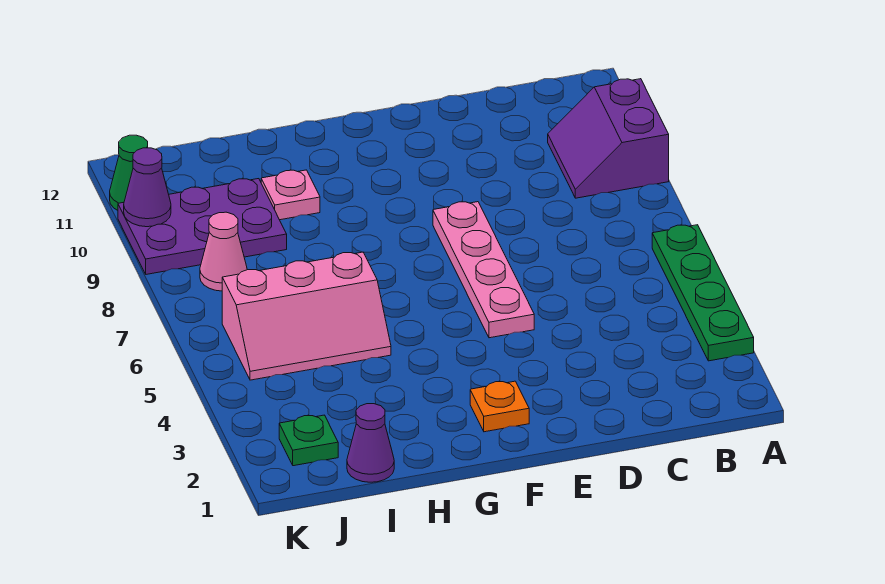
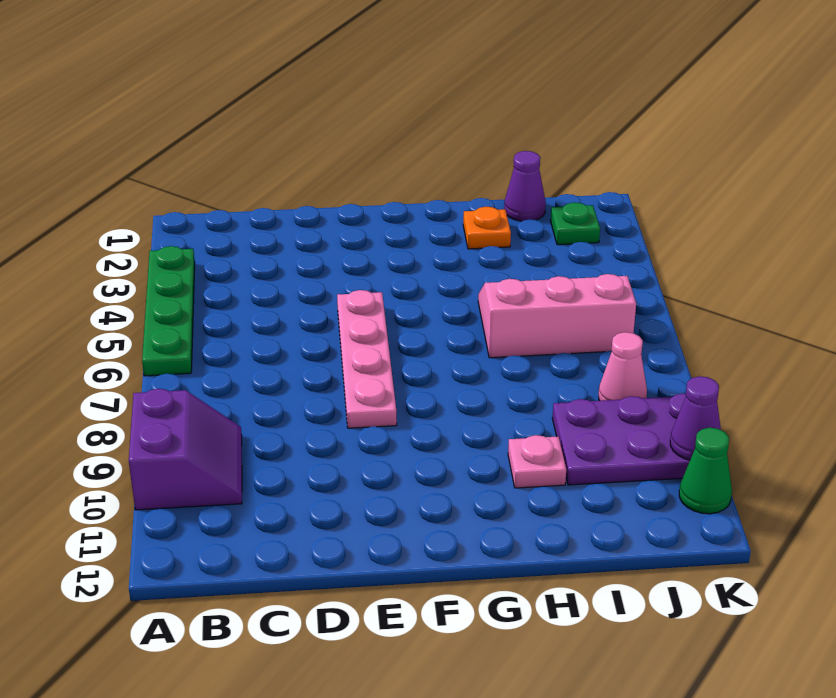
orange 1x1 plate [470,381,529,432] -> orange 1x1 plate moved to [463,207,511,249]

